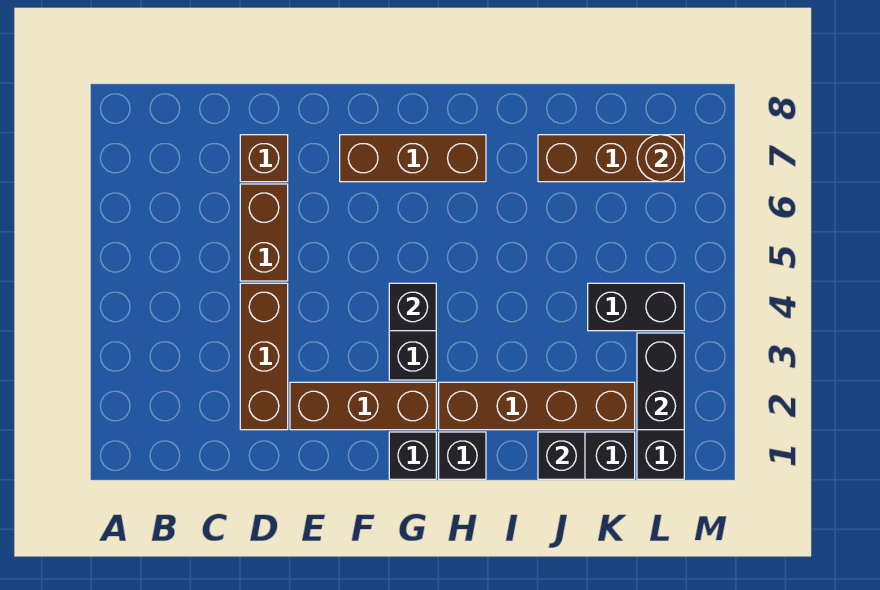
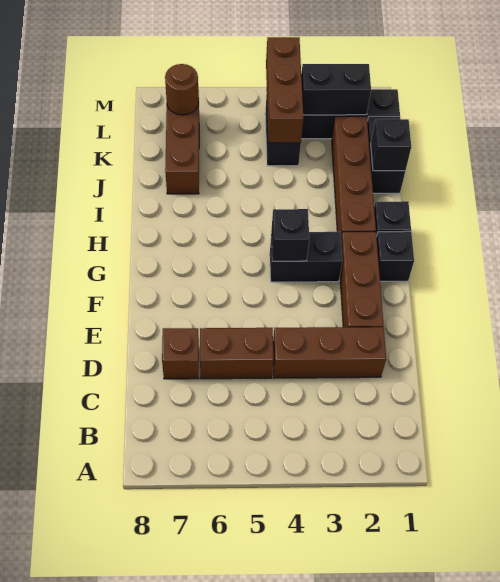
brown 1x3 brick [340,135,486,182] -> brown 1x3 brick moved to [266,37,303,143]

